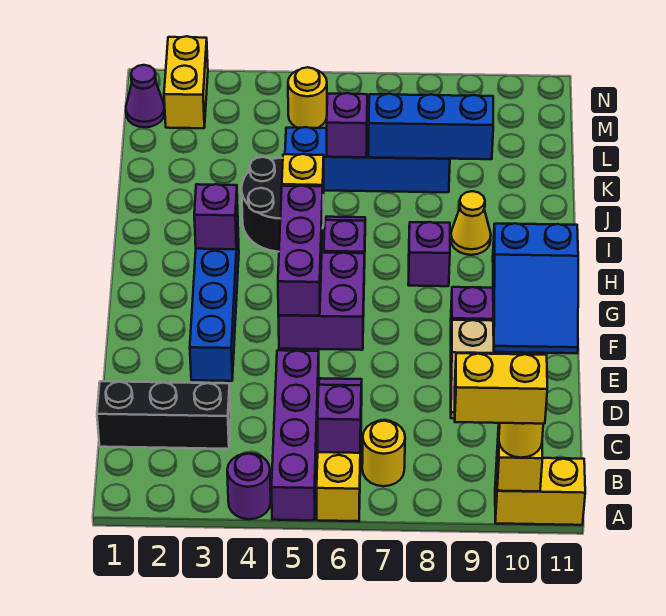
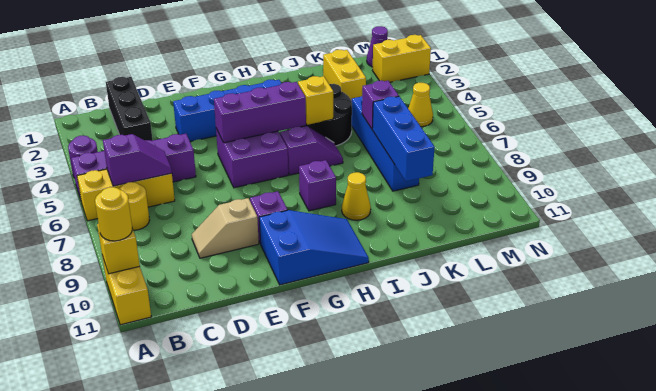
yellow 1x2 brick [455,353,547,424] -> yellow 1x2 brick moved to [323,50,366,101]
blue 2x3 slope [493,223,578,353] -> blue 2x3 slope turned to [259,210,369,285]
purple 1x1 brick [194,184,238,249] -> none
yellow 1x1 round brick [288,67,327,128] -> yellow 1x1 cone [408,83,433,127]

